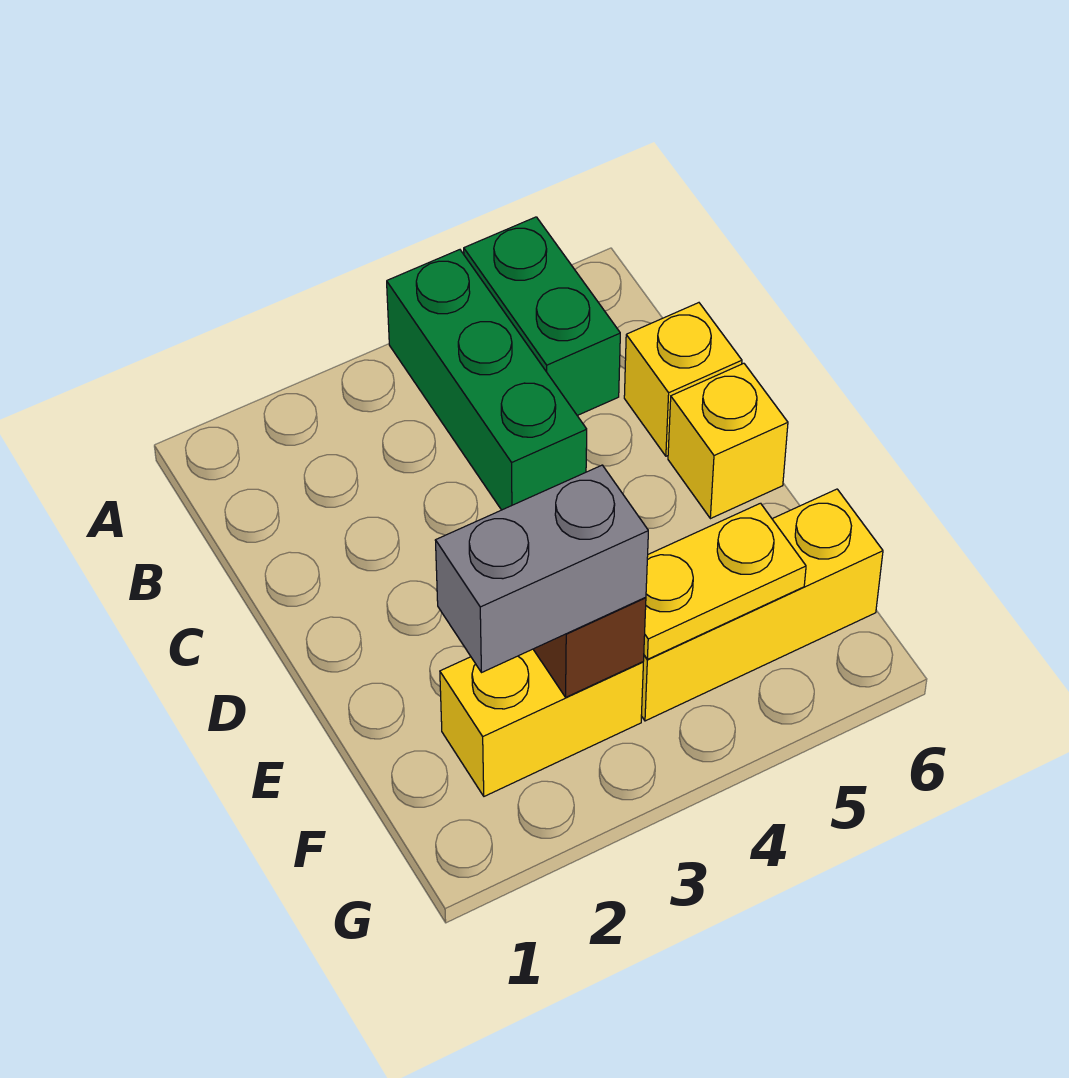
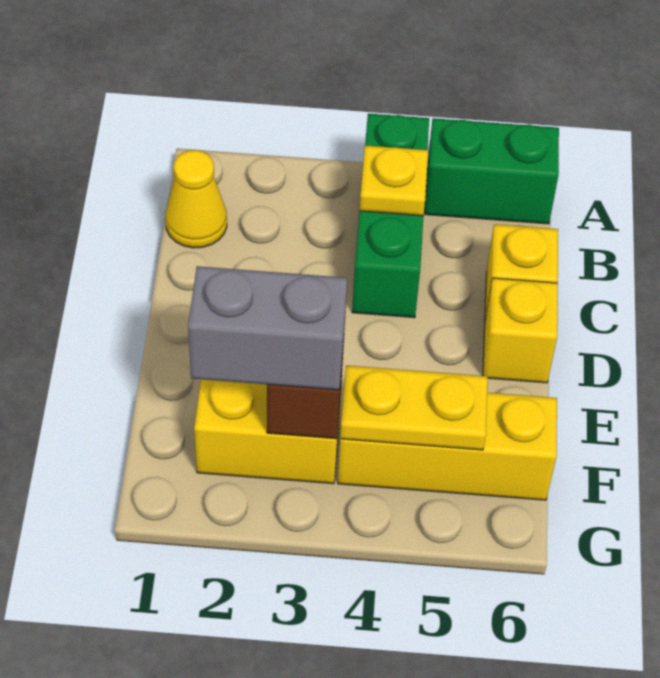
green 1x2 brick [464,217,620,416] -> green 1x2 brick turned to [425,118,559,224]
none -> yellow 1x1 cone [166,150,227,248]
none -> yellow 1x1 plate [360,145,428,216]

